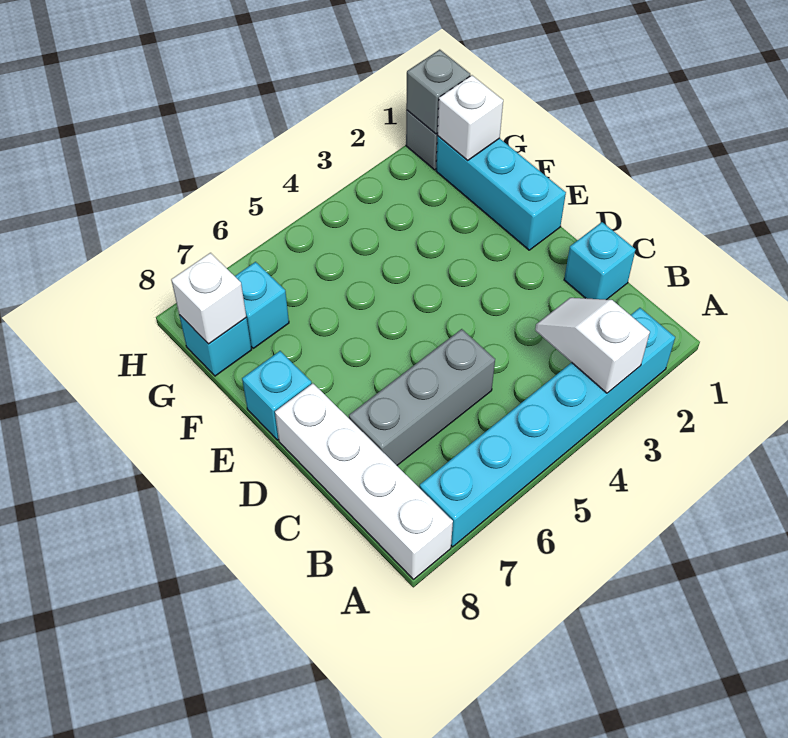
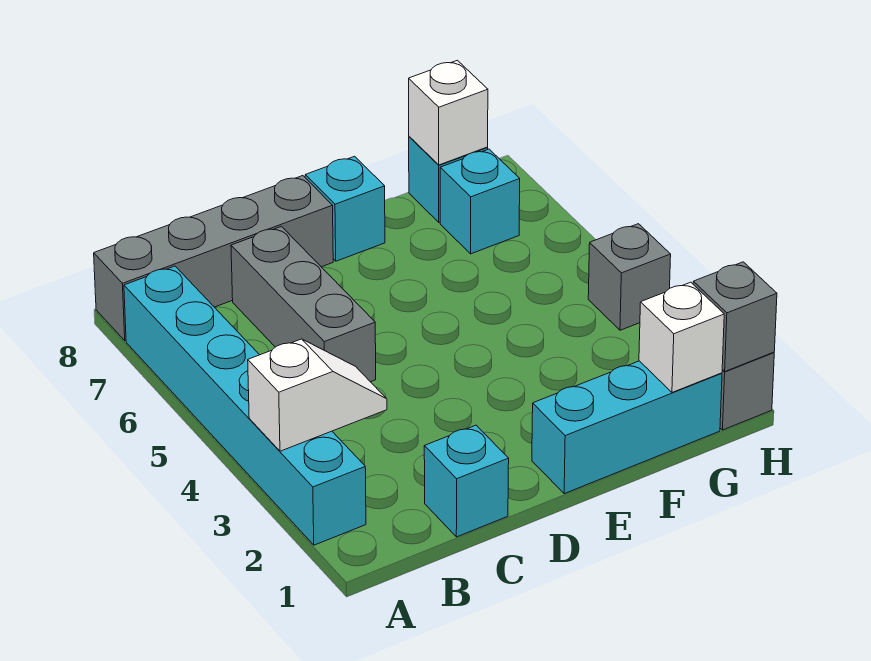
white 1x4 brick [275,383,453,579] -> grey 1x4 brick [94,176,333,341]
none -> grey 1x1 brick [588,224,671,330]

